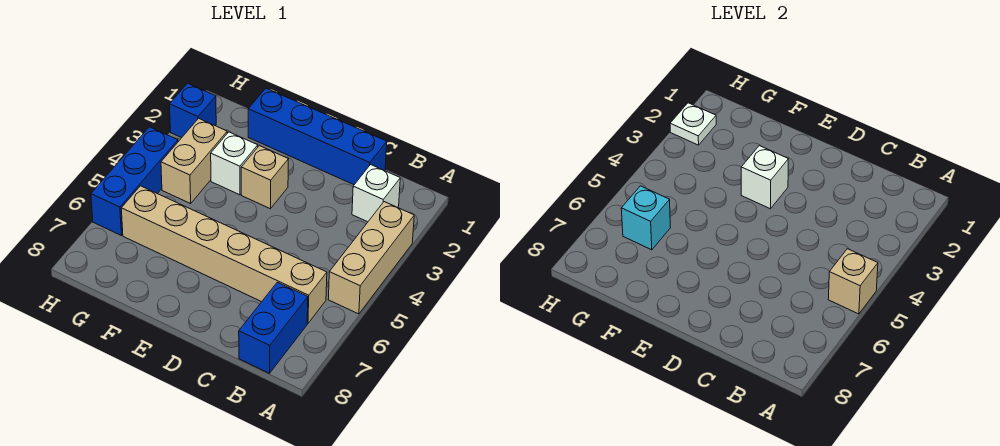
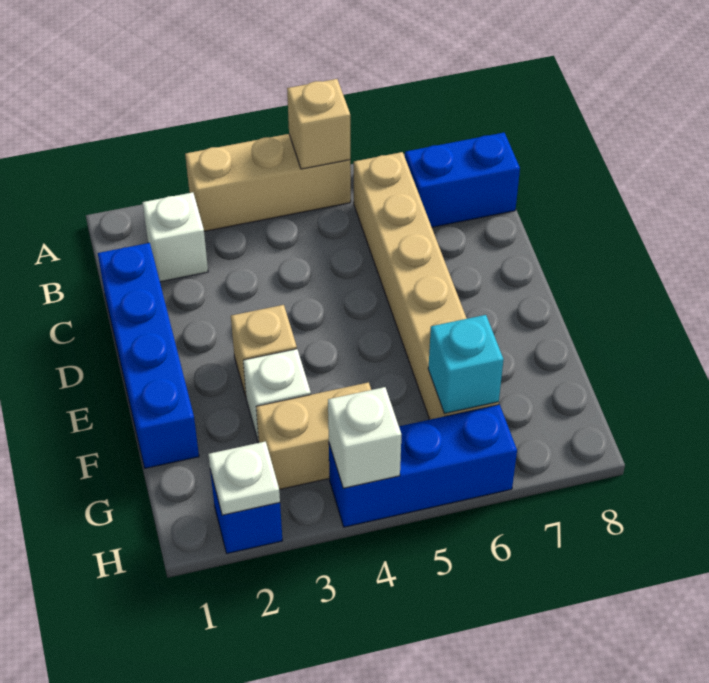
white 1x1 brick [741,146,788,209] -> white 1x1 brick moved to [328,387,401,488]

